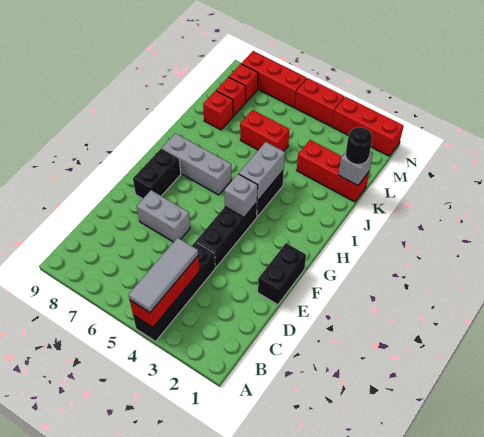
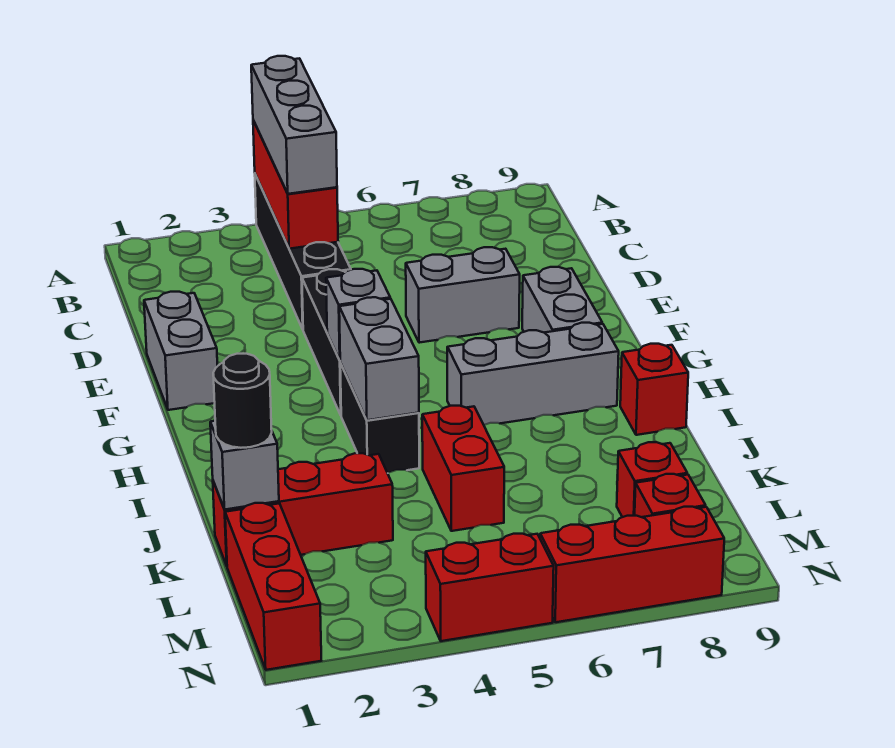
grey 1x3 tile [128,238,198,313] -> grey 1x3 brick [251,56,337,194]
black 1x2 brick [258,243,306,305] -> grey 1x2 brick [144,292,217,410]
black 1x2 brick [133,148,181,199] -> grey 1x2 brick [522,267,602,333]
red 1x2 brick [240,110,289,151] -> red 1x2 brick turned to [422,406,504,531]
red 1x1 brick [203,91,233,130] -> red 1x1 brick moved to [620,344,688,435]
red 1x3 brick [332,97,404,156] -> red 1x3 brick turned to [225,503,321,670]

